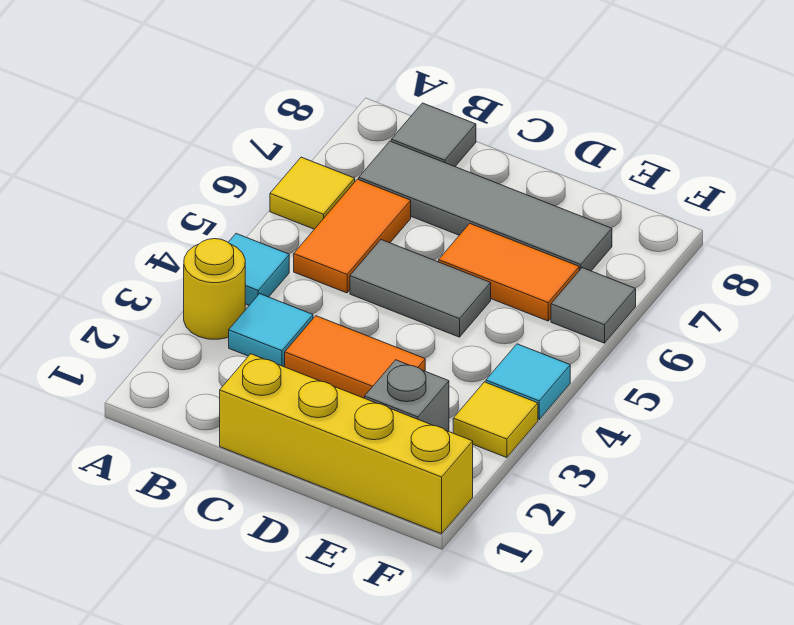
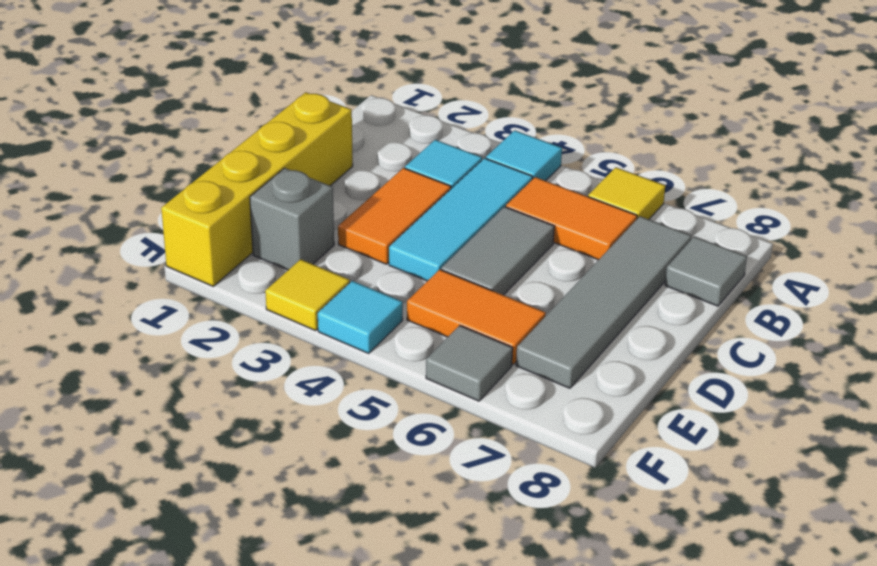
yellow 1x1 round brick [184,239,245,339] -> none
none -> cyan 1x3 tile [389,158,533,281]
orange 1x2 tile [439,224,579,321] -> orange 1x2 tile turned to [407,269,546,364]

